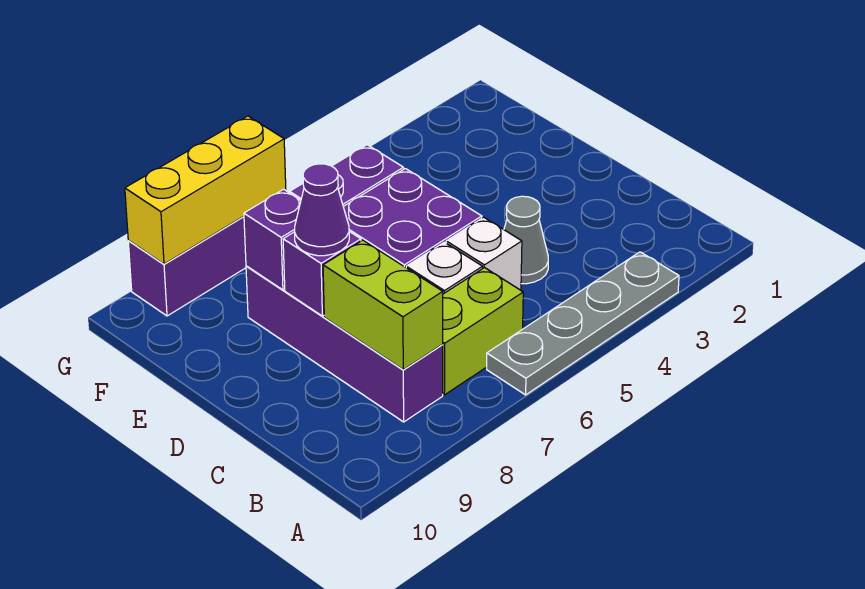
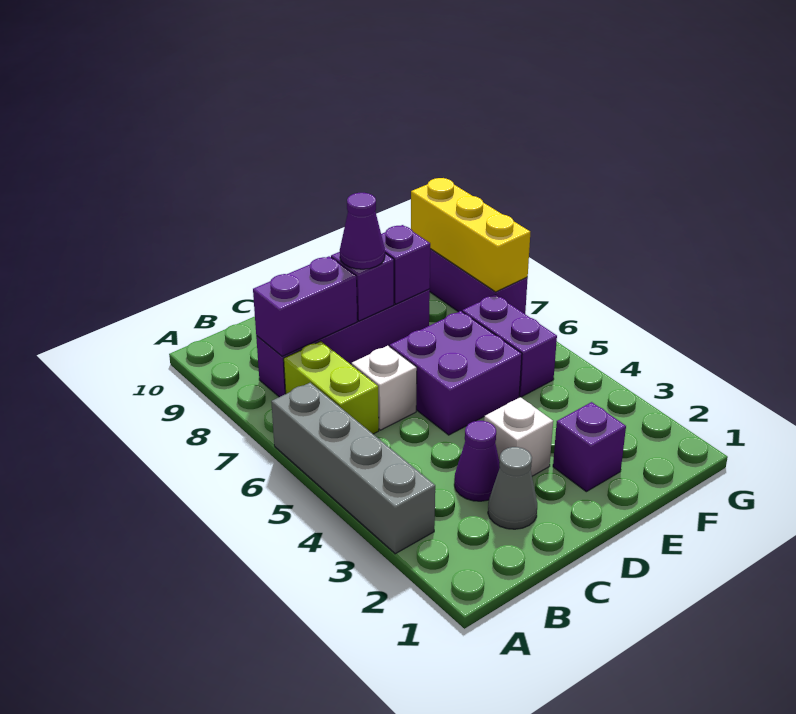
grey 1x4 plate [487,252,679,395] -> grey 1x4 brick [271,383,435,554]
lime 1x2 brick [323,240,443,370] -> purple 1x2 brick [253,256,357,356]
none -> purple 1x1 cone [454,421,500,501]
grey 1x1 cone [504,196,548,284] -> grey 1x1 cone moved to [488,447,537,529]
white 1x1 brick [446,217,522,290] -> white 1x1 brick moved to [484,397,553,476]
none -> purple 1x1 brick [553,402,626,492]

